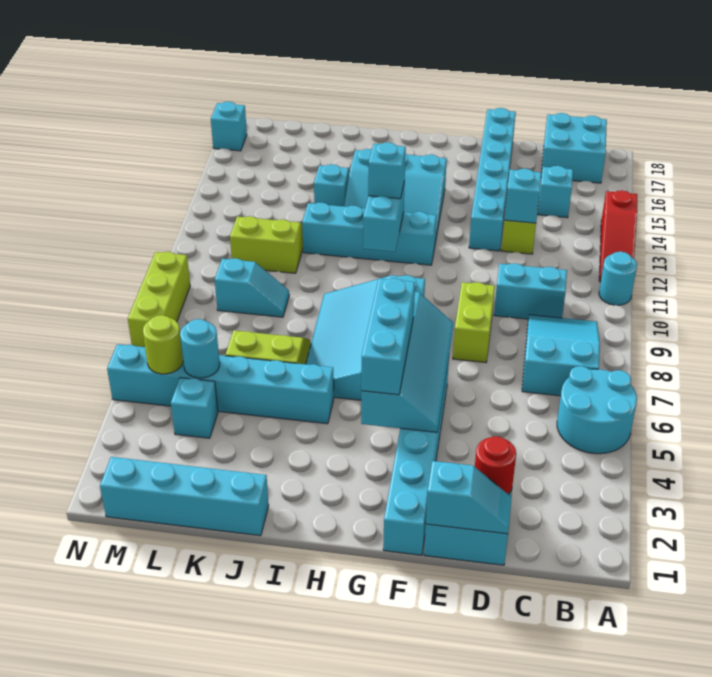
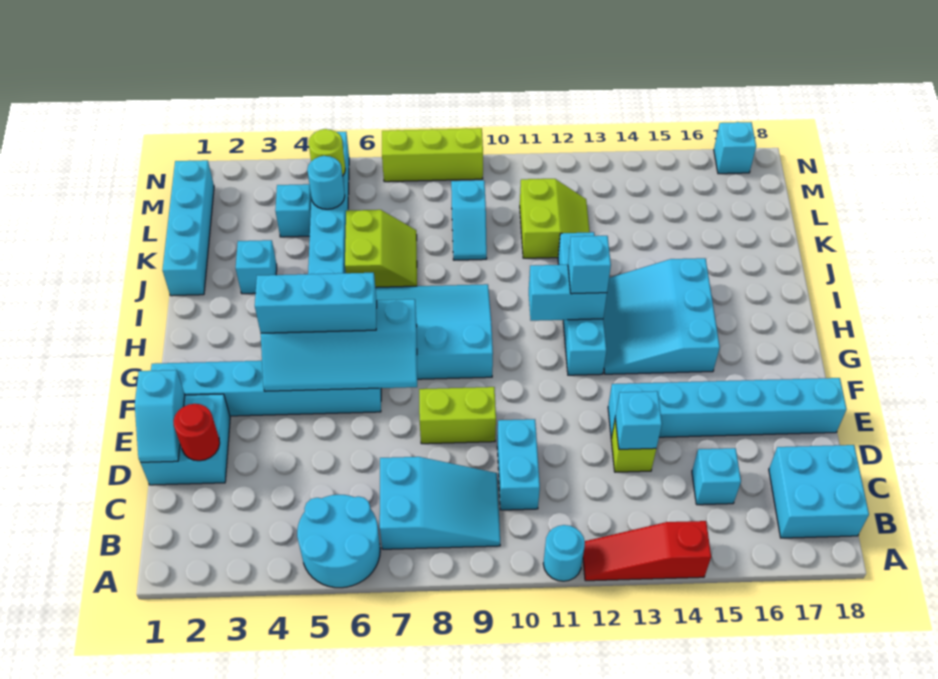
cyan 1x1 brick [314,164,349,206] -> cyan 1x1 brick moved to [236,240,277,294]

